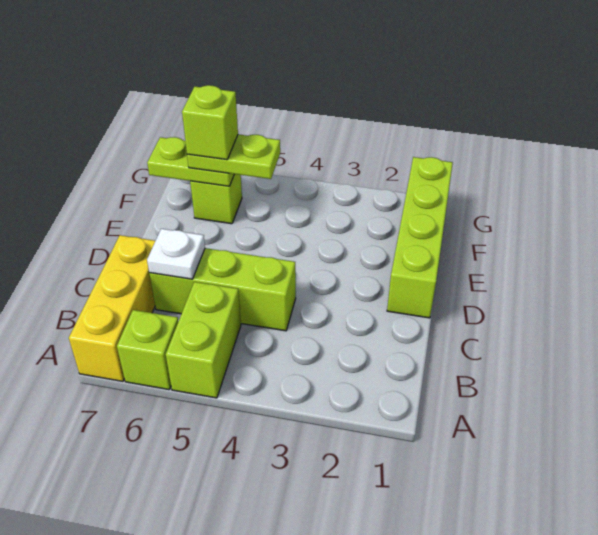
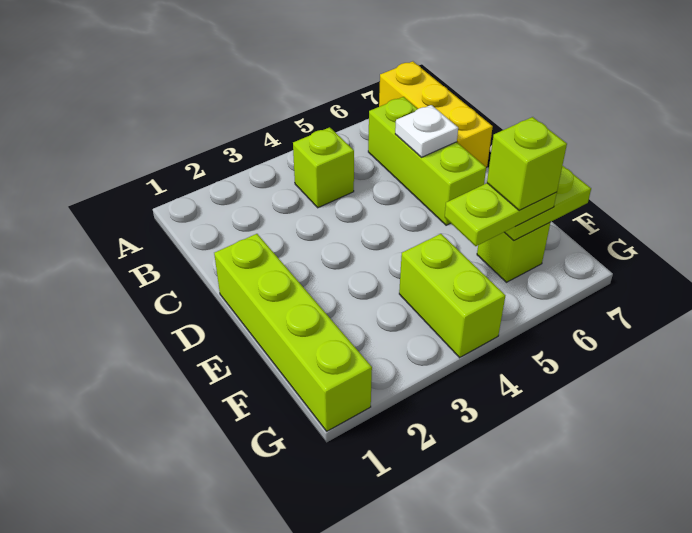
lime 1x2 brick [166,282,241,398] -> lime 1x2 brick moved to [399,234,505,358]
lime 1x1 brick [117,310,178,390] -> lime 1x1 brick moved to [293,127,354,208]
lime 1x3 brick [149,248,296,331] -> lime 1x3 brick turned to [368,97,486,225]

